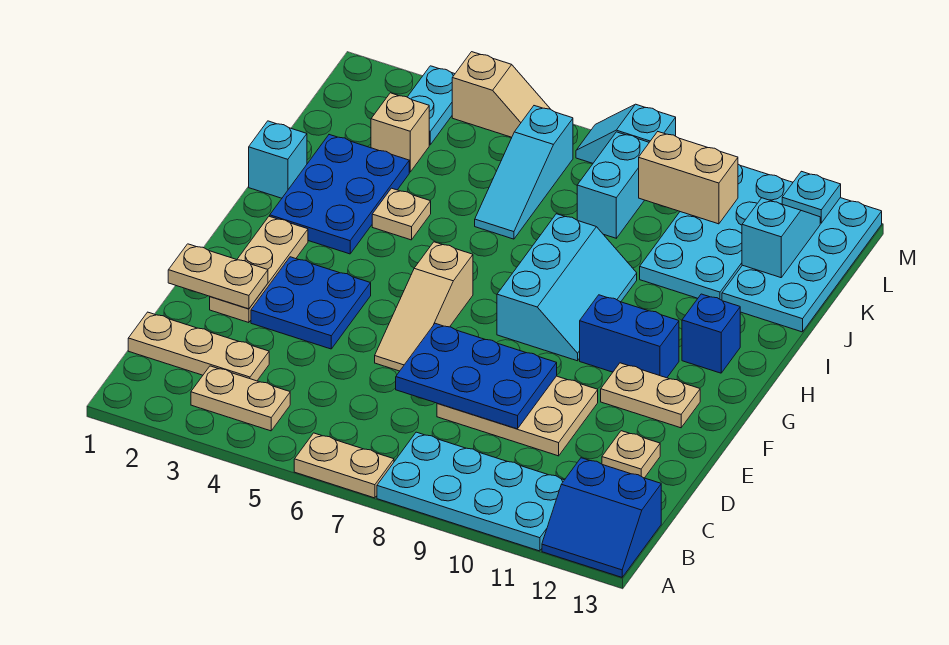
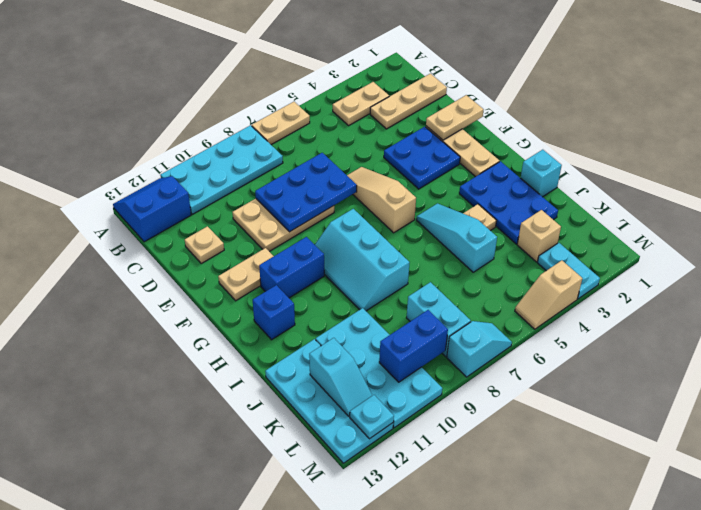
cyan 1x3 slope [475,106,573,239] -> cyan 1x3 slope moved to [417,203,497,272]
tan 1x2 brick [639,132,738,224] -> blue 1x2 brick [379,310,448,382]

